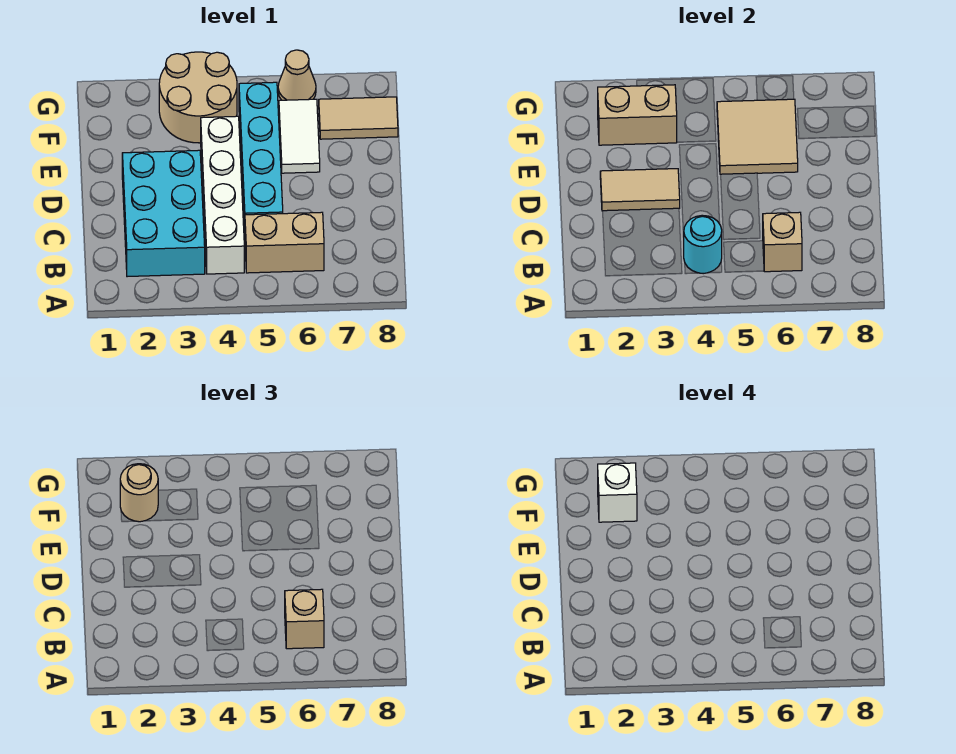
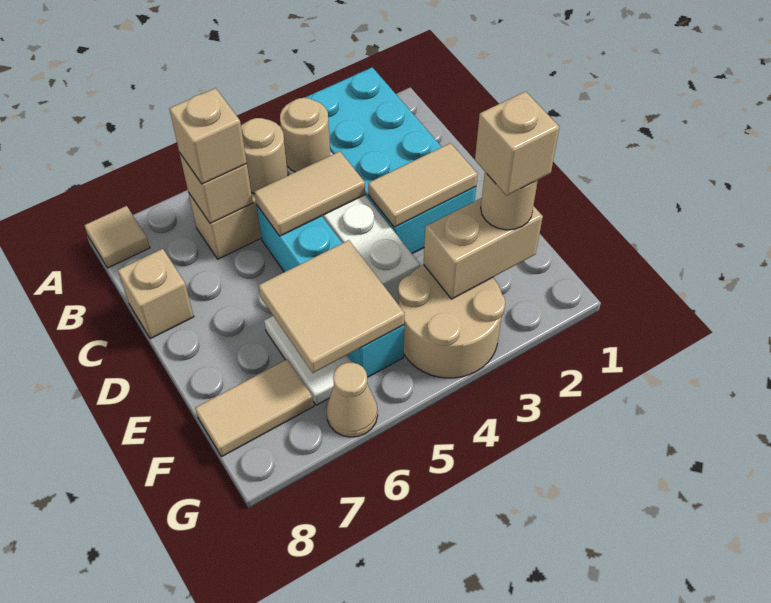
none -> tan 1x1 tile [84,206,150,268]
cyan 2x3 brick [122,150,205,277] -> cyan 2x4 brick [305,67,476,254]
cyan 1x1 round brick [684,215,722,274] -> tan 1x1 round brick [280,98,331,172]
none -> tan 1x1 round brick [241,118,288,194]
none -> tan 1x2 tile [254,151,365,236]
none -> tan 1x1 brick [118,249,194,339]
white 1x1 brick [598,463,637,522] -> tan 1x1 brick [475,91,559,196]

